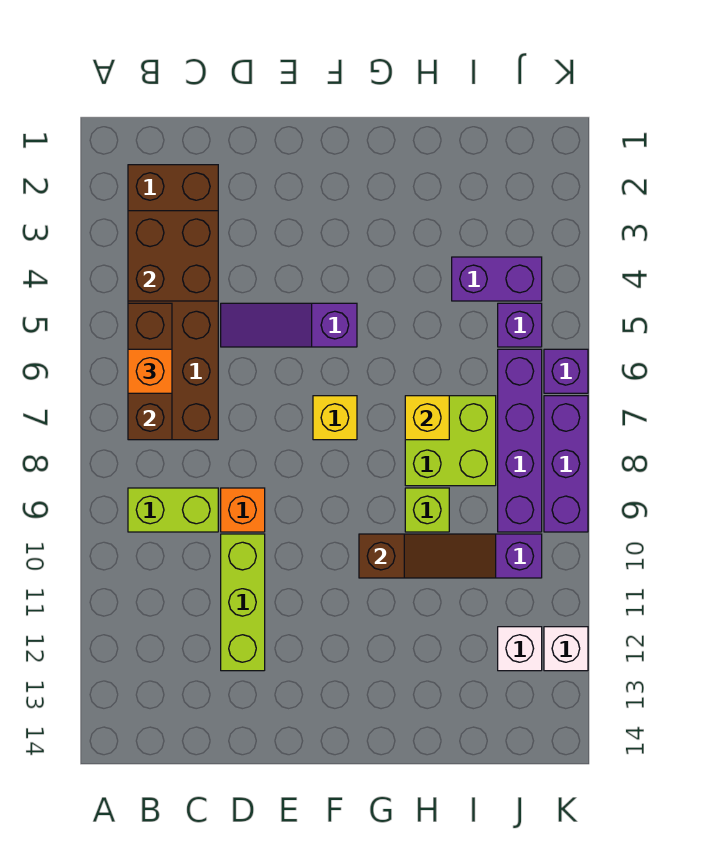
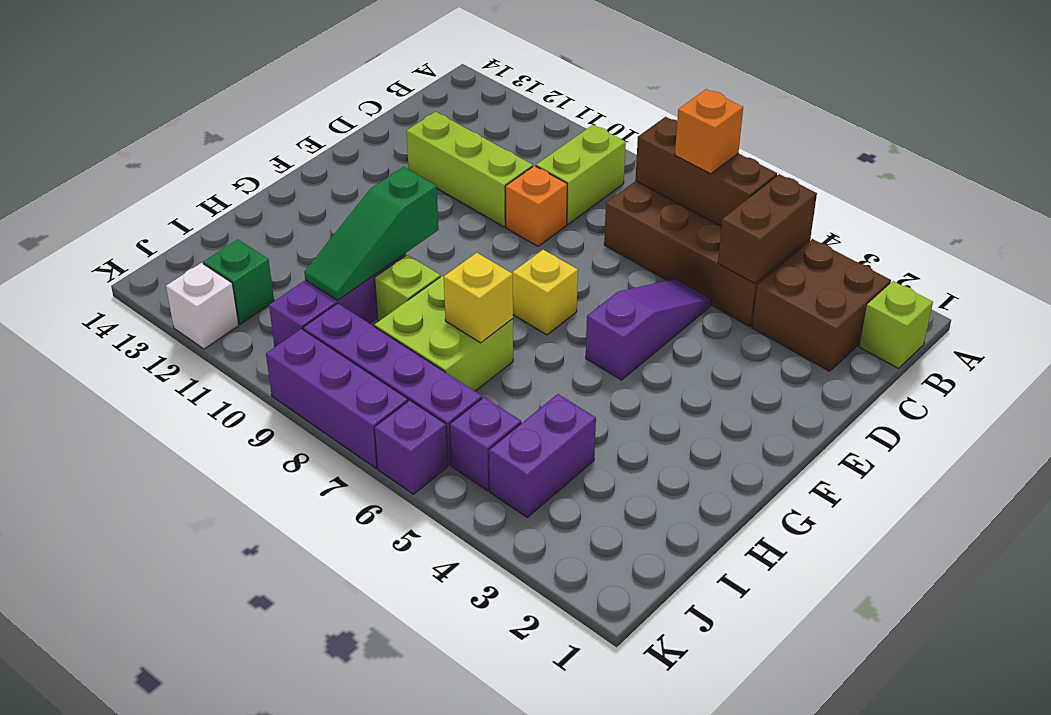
none -> lime 1x1 brick [859,281,933,368]
brown 2x2 brick [128,211,218,301] -> brown 1x2 brick [718,174,817,284]
brown 1x3 slope [359,534,496,578] -> green 1x3 slope [304,167,439,300]
white 1x1 brick [498,627,542,671] -> green 1x1 brick [203,239,274,324]

